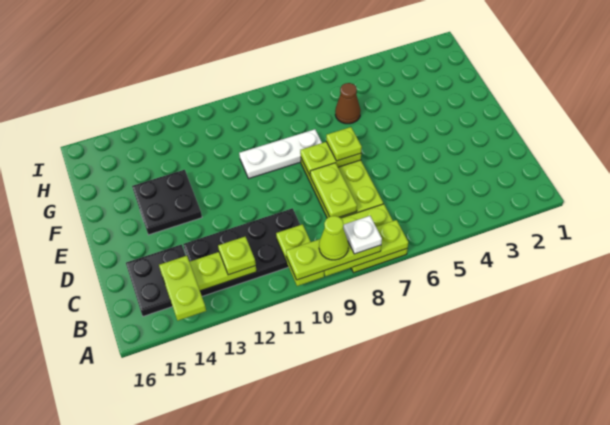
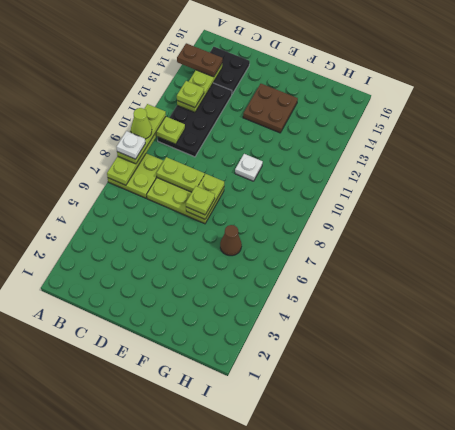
lime 1x2 plate [159,256,206,321] -> brown 1x2 plate [177,43,223,77]
black 2x2 plate [132,170,202,235] -> brown 2x2 plate [243,84,298,133]
white 1x3 plate [239,129,322,178] -> white 1x1 plate [235,154,263,181]

